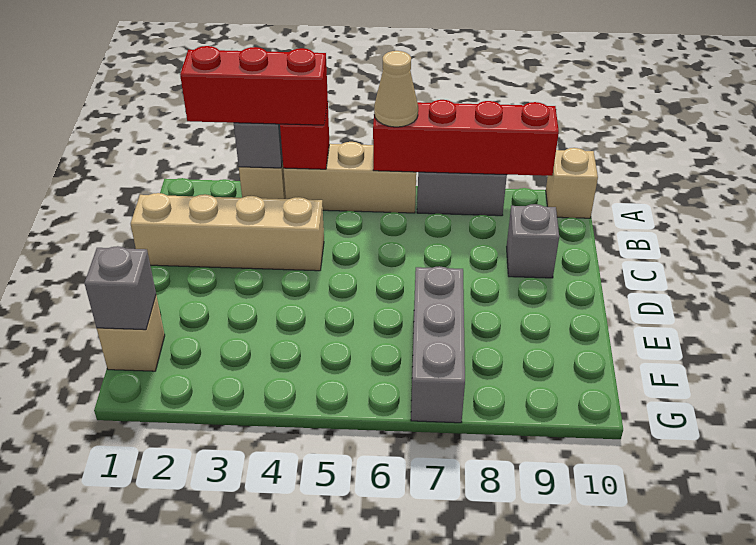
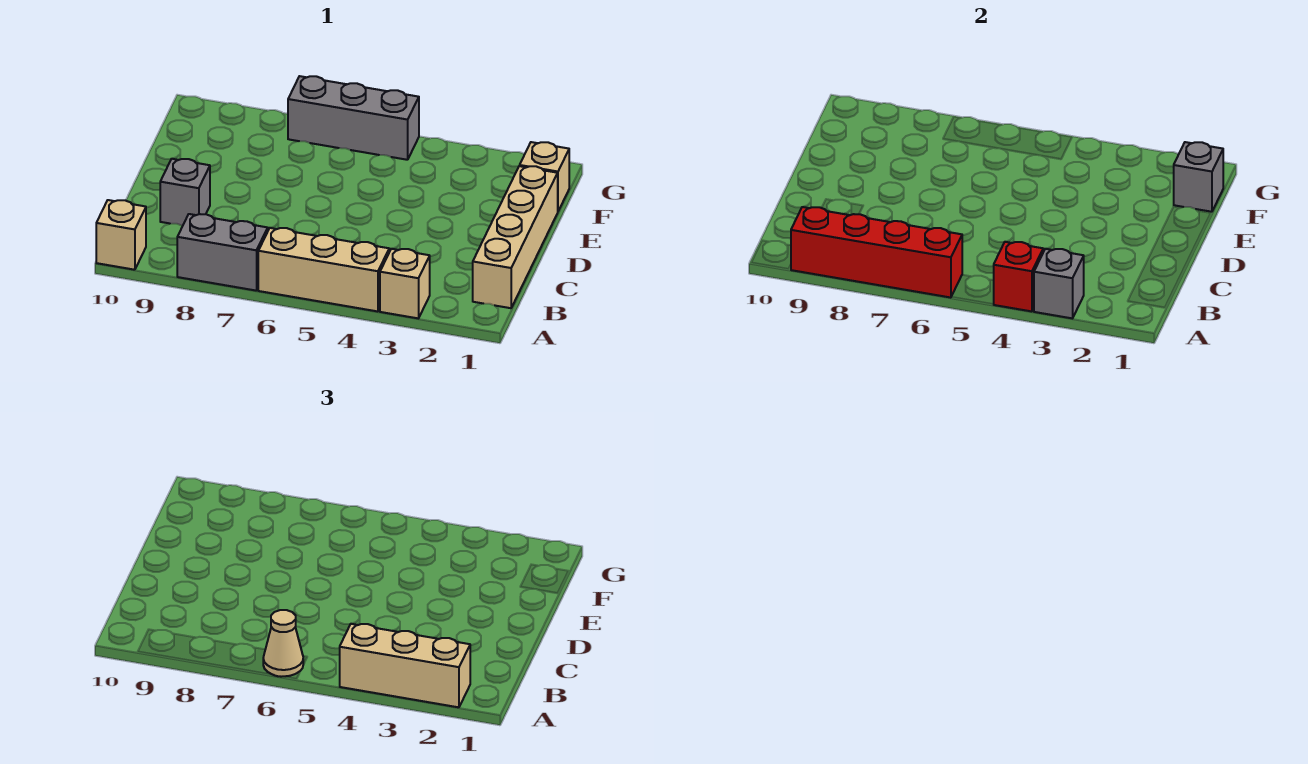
red 1x3 brick [180,46,328,125] -> tan 1x3 brick [340,624,470,707]
tan 1x4 brick [131,193,324,271] -> tan 1x4 brick turned to [473,166,558,308]
grey 1x3 brick [411,266,465,423] -> grey 1x3 brick turned to [288,76,419,160]

